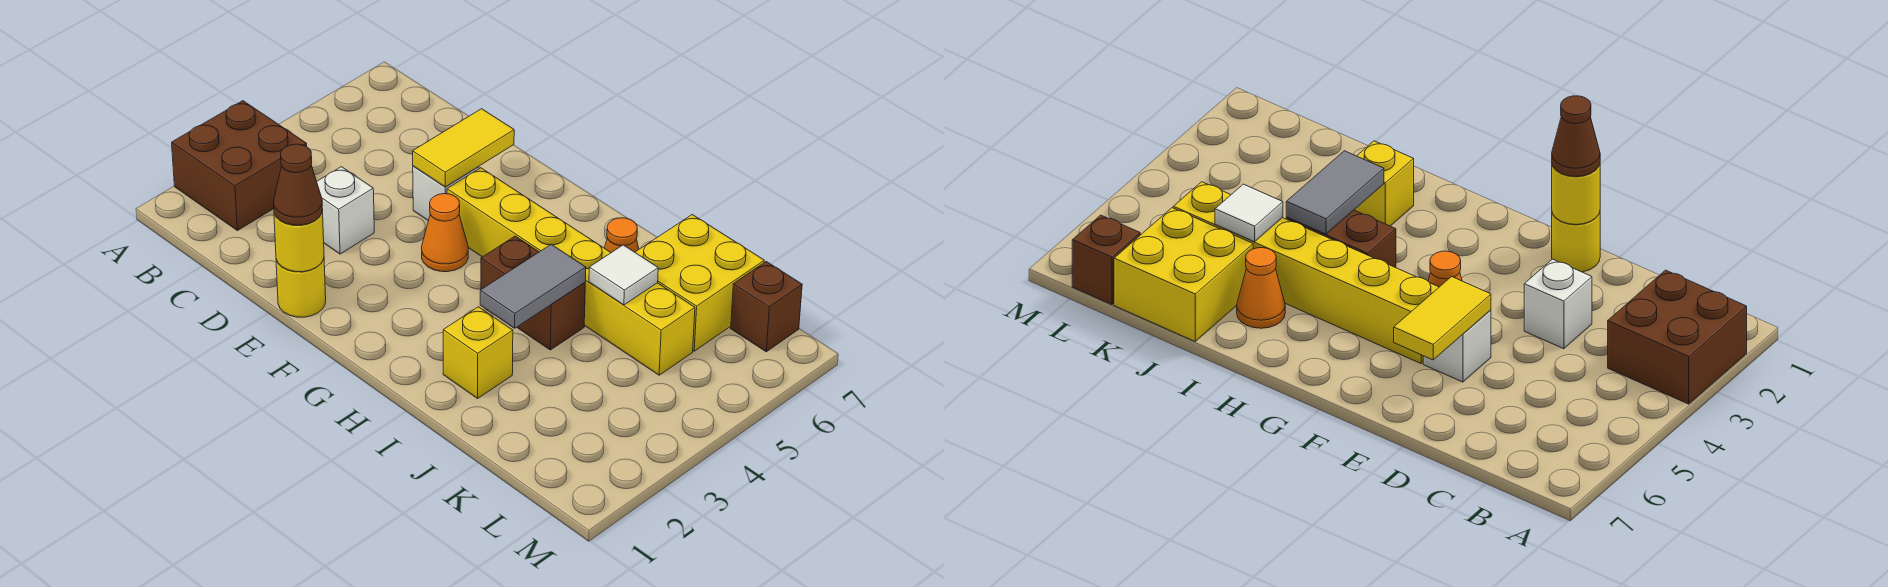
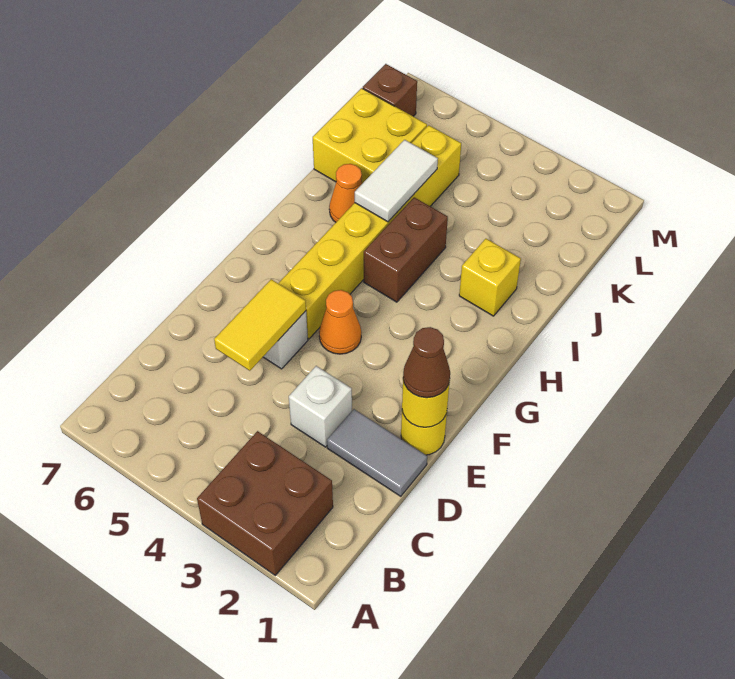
yellow 1x2 tile [413,109,514,187] -> yellow 1x2 tile turned to [214,279,306,371]
grey 1x2 tile [480,244,586,328] -> grey 1x2 tile moved to [327,409,427,496]
white 1x1 tile [589,245,658,305] -> white 1x2 tile [355,140,438,222]

